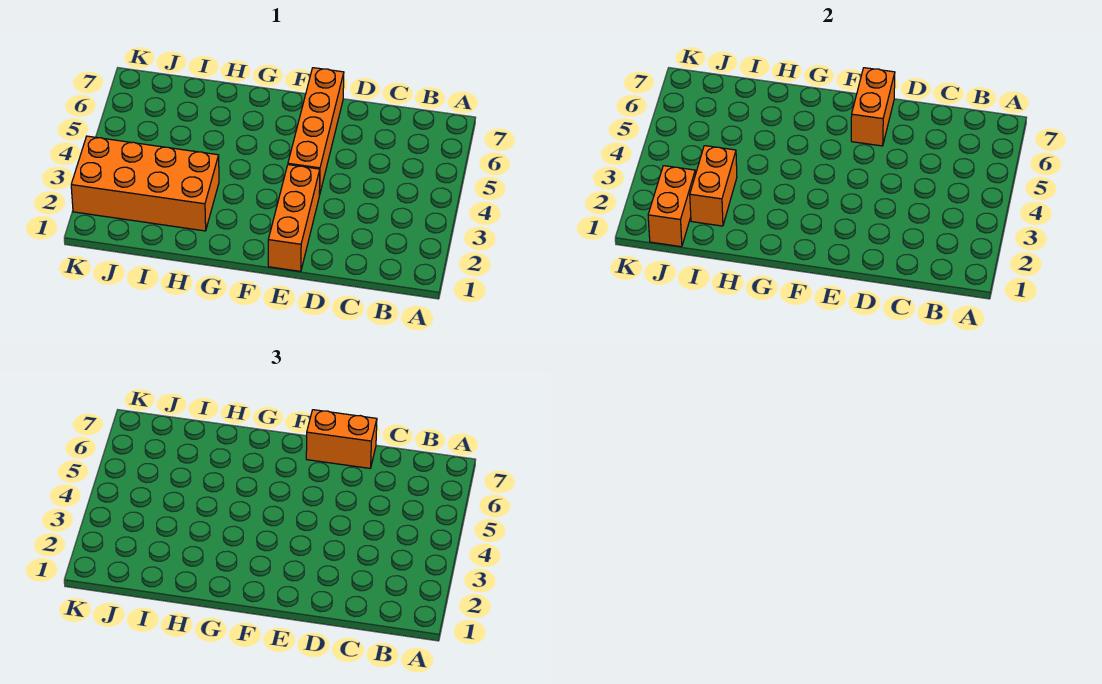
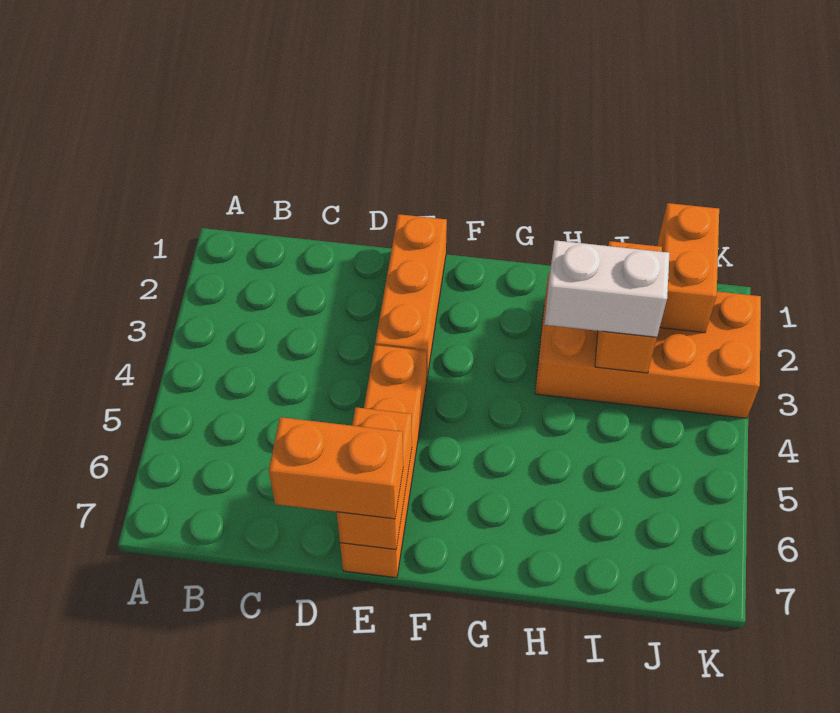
none -> white 1x2 brick [544,240,670,337]

